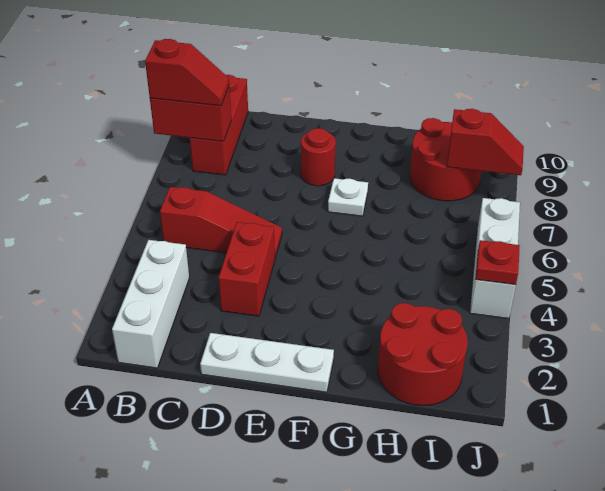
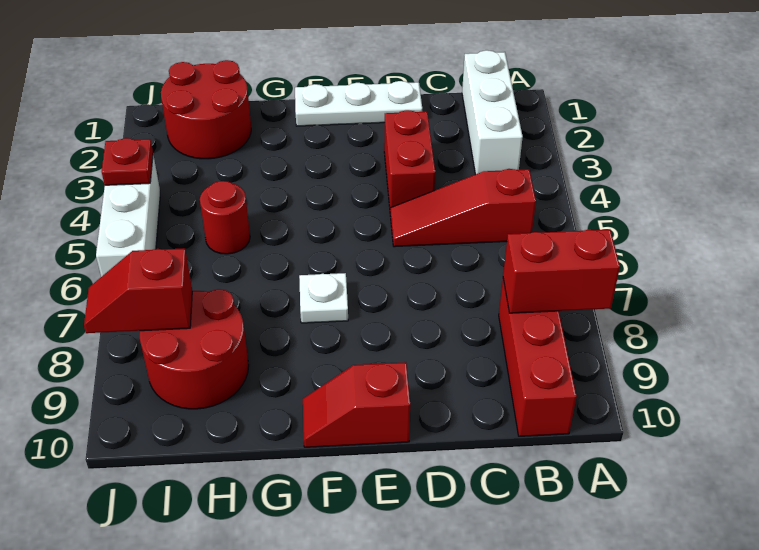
red 1x2 slope [145,39,229,106] -> red 1x2 slope moved to [303,362,410,447]
red 1x1 round brick [301,128,336,186] -> red 1x1 round brick moved to [200,181,250,254]

